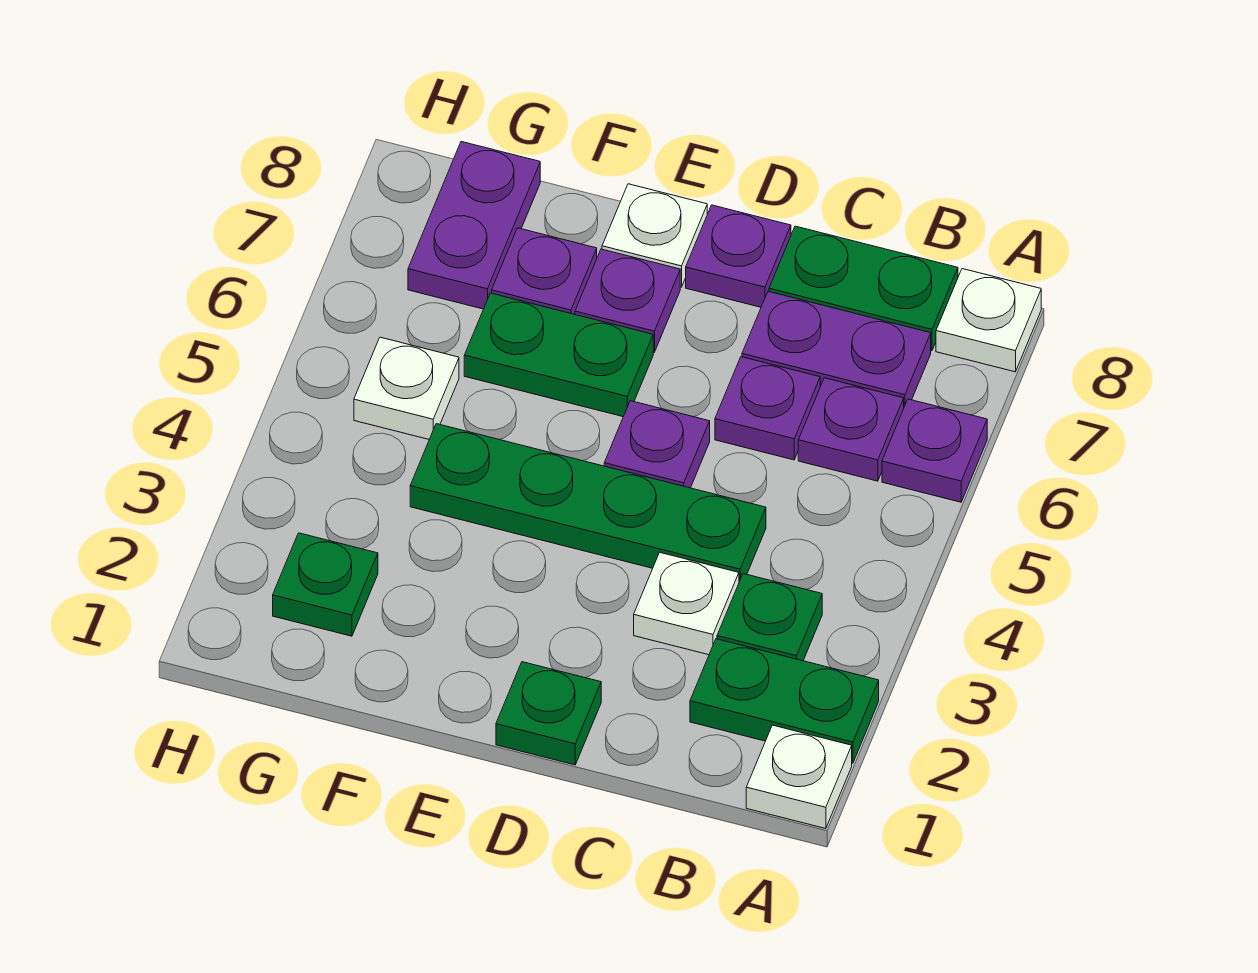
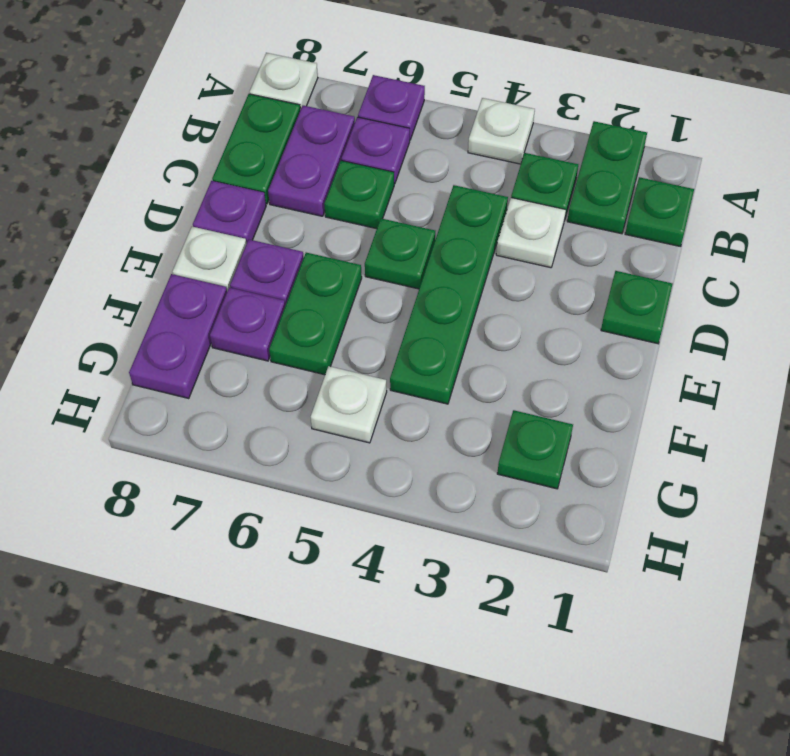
white 1x1 plate [746,725,852,829] -> white 1x1 plate moved to [468,98,535,164]
none -> green 1x1 plate [625,177,694,247]
purple 1x1 plate [715,357,820,460] -> green 1x1 plate [324,161,394,229]
purple 1x1 plate [604,401,710,488] -> green 1x1 plate [365,218,435,289]
purple 1x2 plate [408,142,540,309] -> purple 1x2 plate turned to [129,274,227,399]

